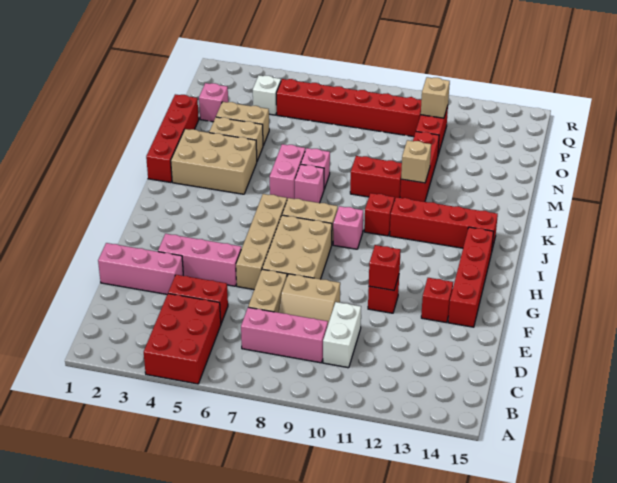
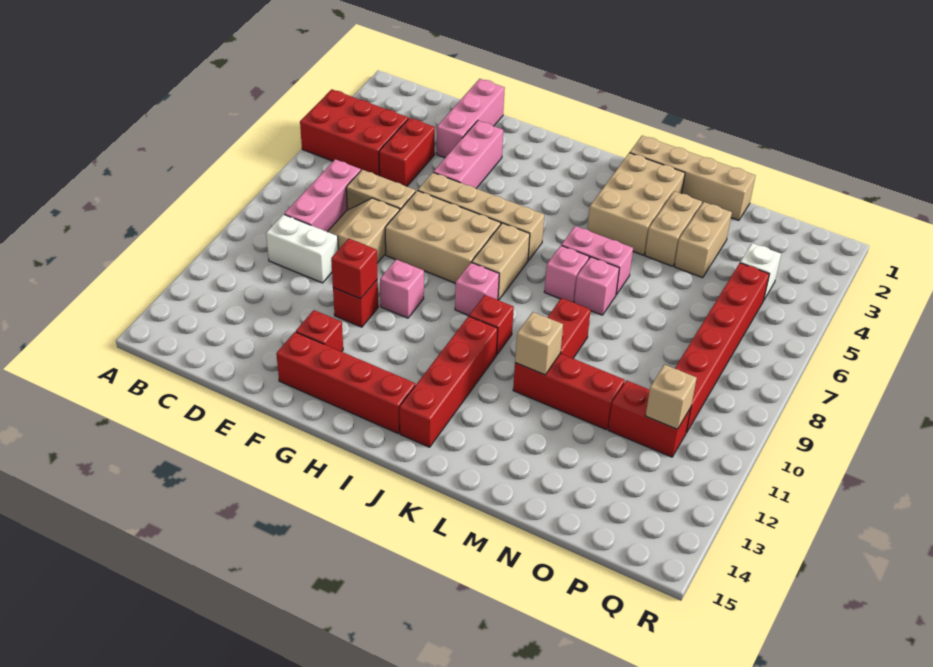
red 1x4 brick [146,94,199,183] -> tan 1x4 brick [630,136,755,220]
pink 1x1 brick [199,83,228,122] -> pink 1x1 brick moved to [380,260,424,318]

